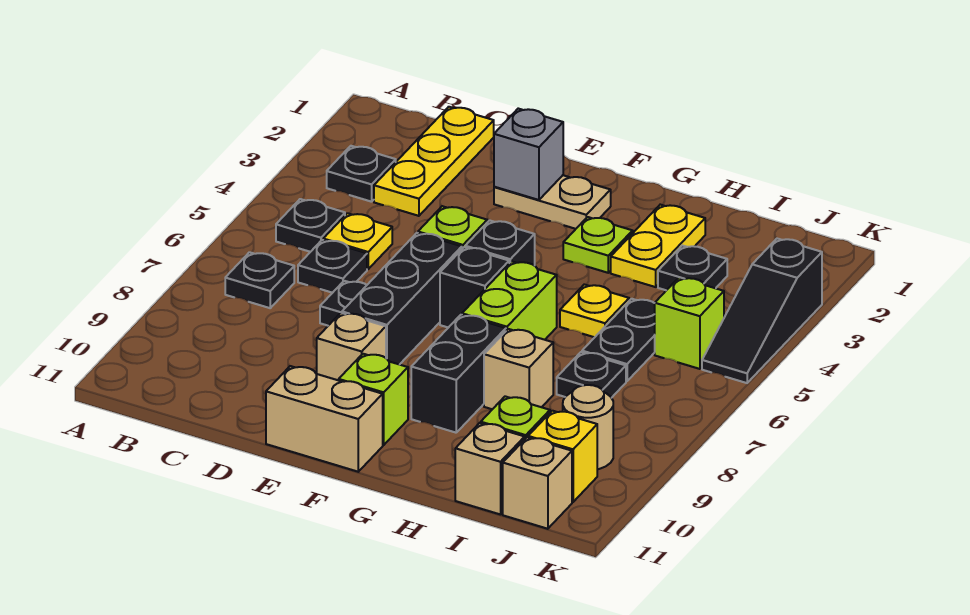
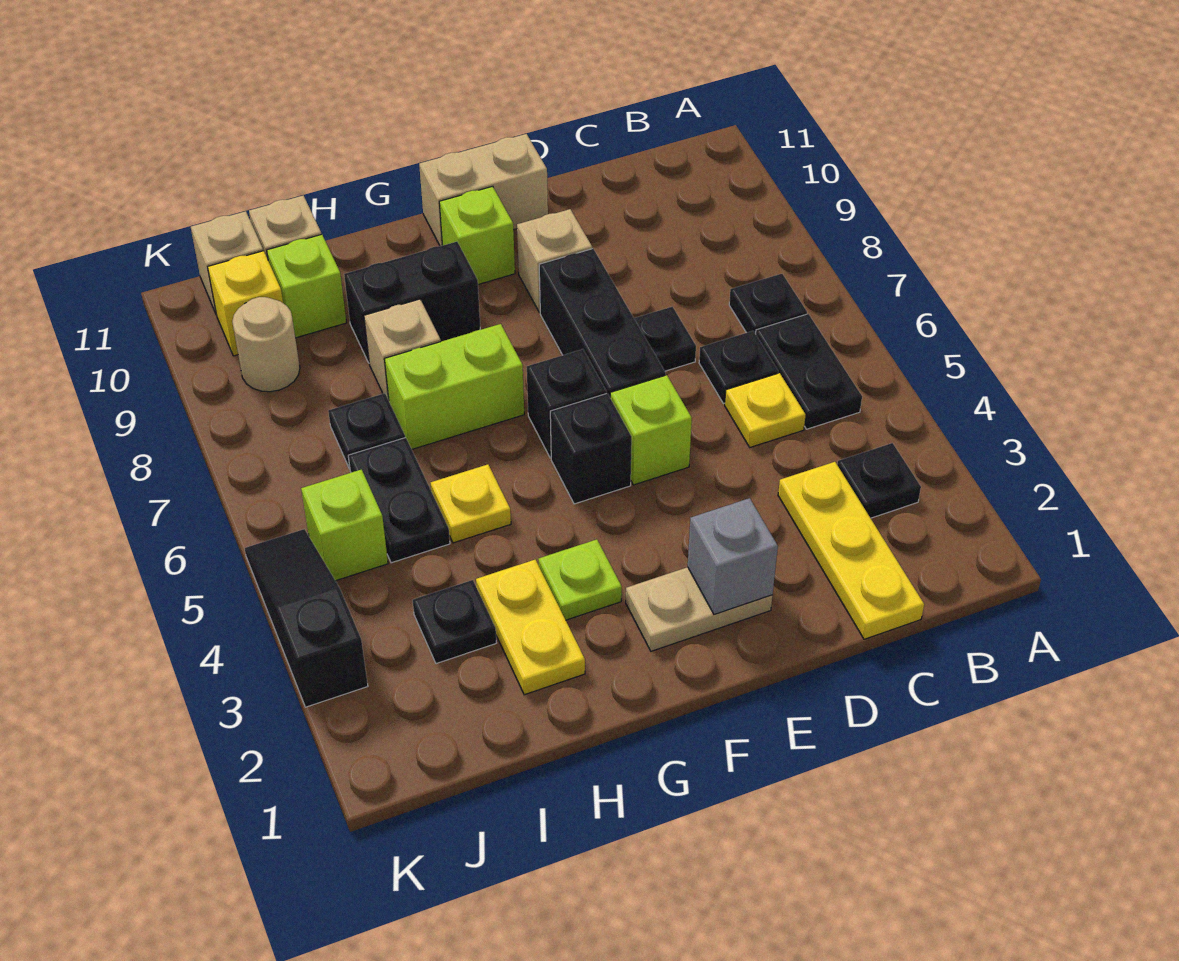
black 1x1 plate [276,199,345,252] -> black 1x2 plate [756,314,862,429]
lime 1x2 brick [462,261,557,340] -> lime 1x2 brick turned to [384,324,524,449]
black 1x2 brick [411,315,506,433] -> black 1x2 brick turned to [344,242,480,363]

